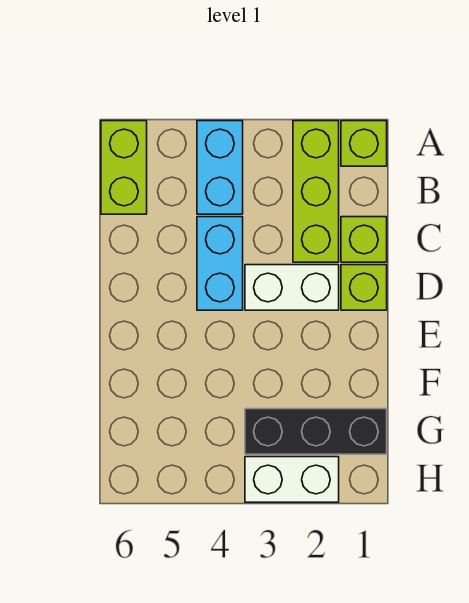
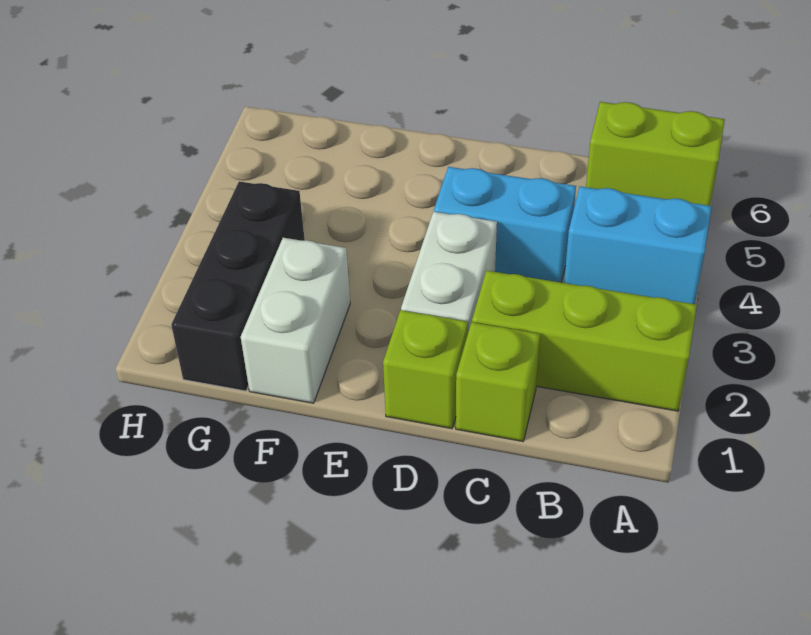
lime 1x1 brick [341,121,387,166] -> none
white 1x2 brick [245,457,339,502] -> white 1x2 brick moved to [241,238,350,403]

